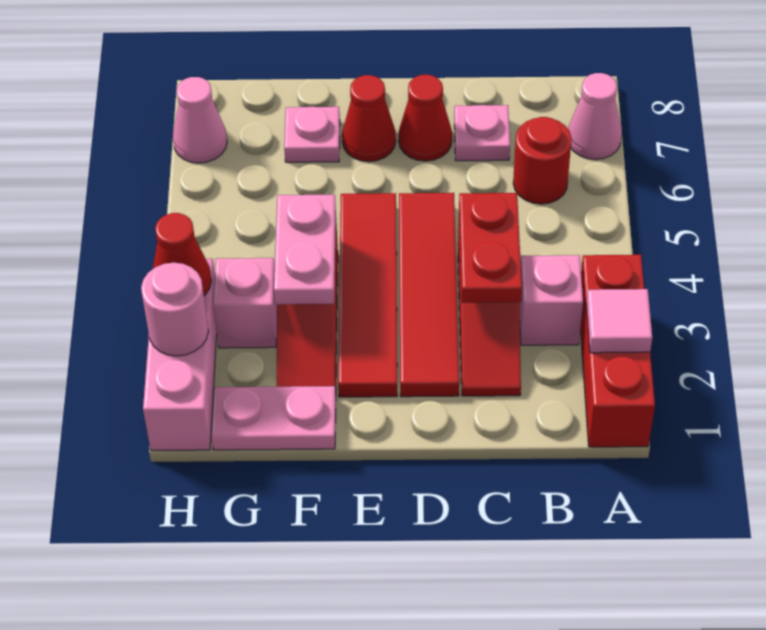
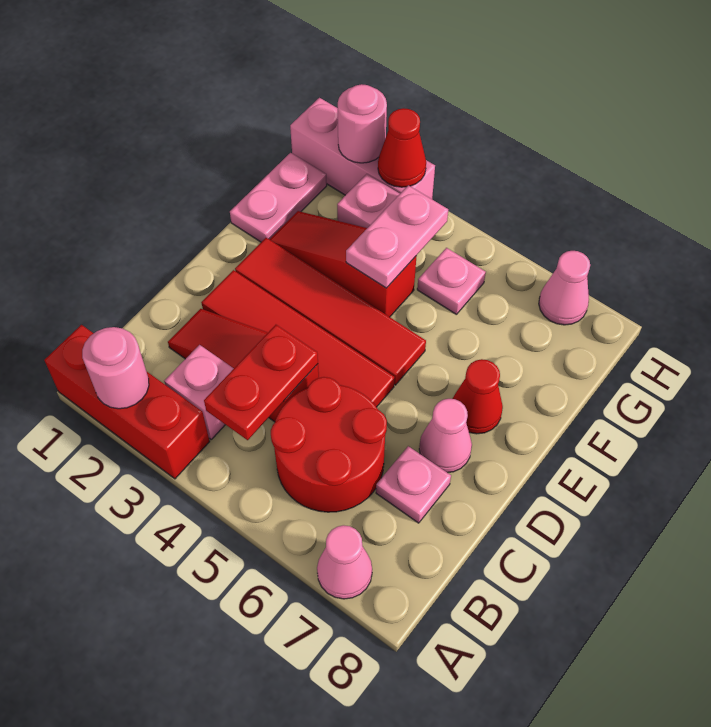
pink 1x1 tile [586,289,652,353] -> pink 1x1 round brick [82,327,149,409]
red 1x1 round brick [513,117,572,204] -> red 2x2 round brick [271,377,387,512]
red 1x2 plate [459,193,522,303] -> red 1x2 plate turned to [204,325,318,440]
red 1x1 cone [398,75,452,161] -> pink 1x1 cone [419,399,472,473]
pink 1x2 plate [274,195,336,304] -> pink 1x2 plate turned to [346,185,448,288]
pink 1x1 plate [284,107,340,162] -> pink 1x1 plate moved to [417,248,486,315]

